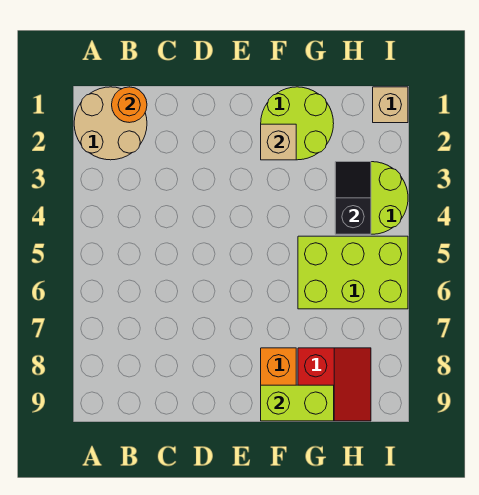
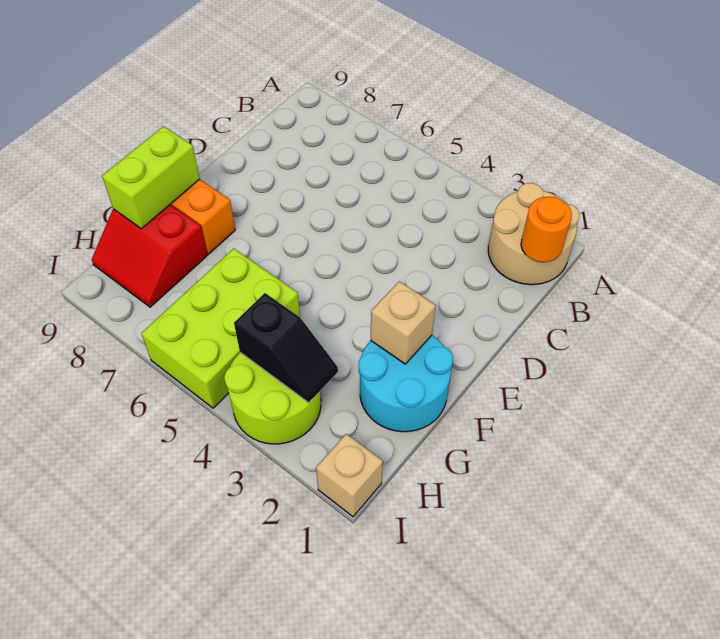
lime 2x2 round brick [261,87,334,160] -> cyan 2x2 round brick [359,335,453,432]

